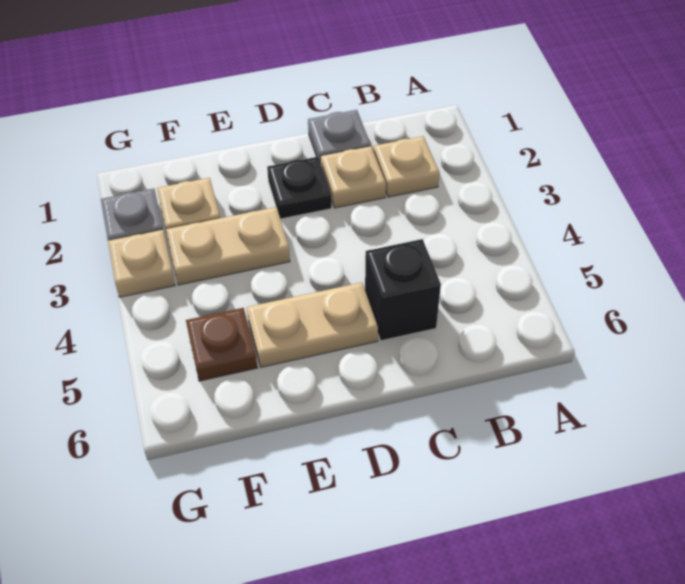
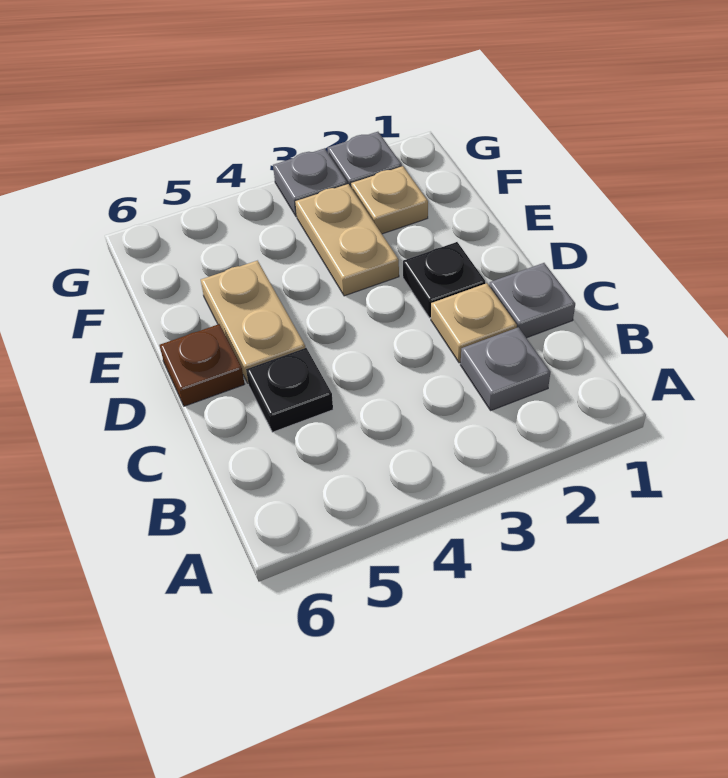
tan 1x1 plate [374,136,439,197] -> grey 1x1 plate [461,327,550,410]
black 1x1 brick [365,239,441,341] -> black 1x1 plate [246,348,333,432]
brown 1x1 plate [186,308,257,381] -> brown 1x1 plate moved to [159,324,244,406]
tan 1x1 plate [108,230,175,297] -> grey 1x1 plate [273,148,347,217]

